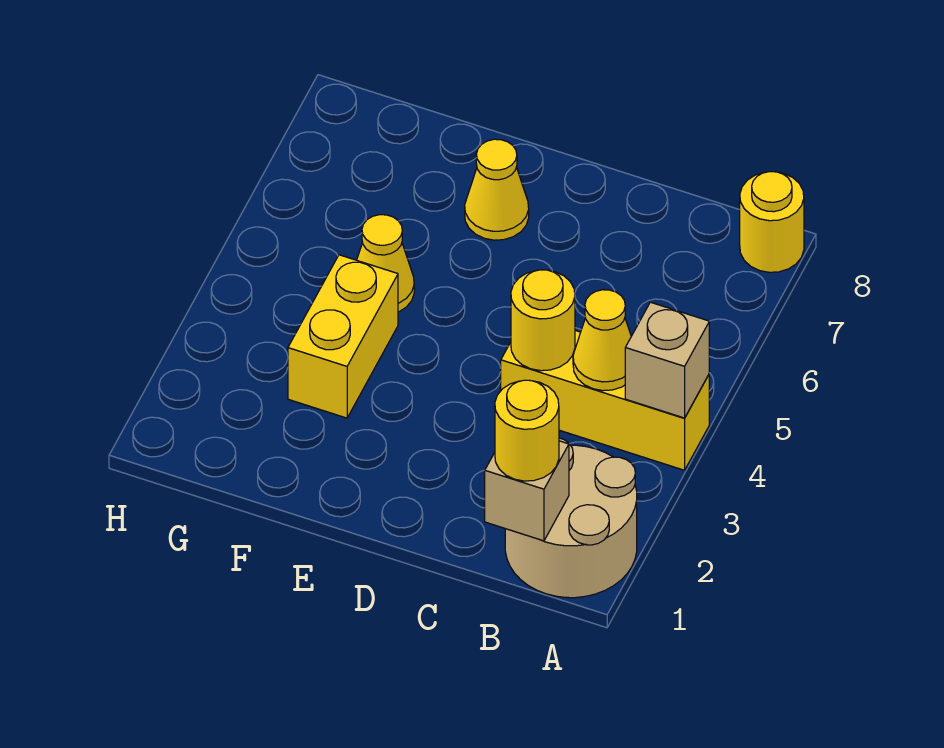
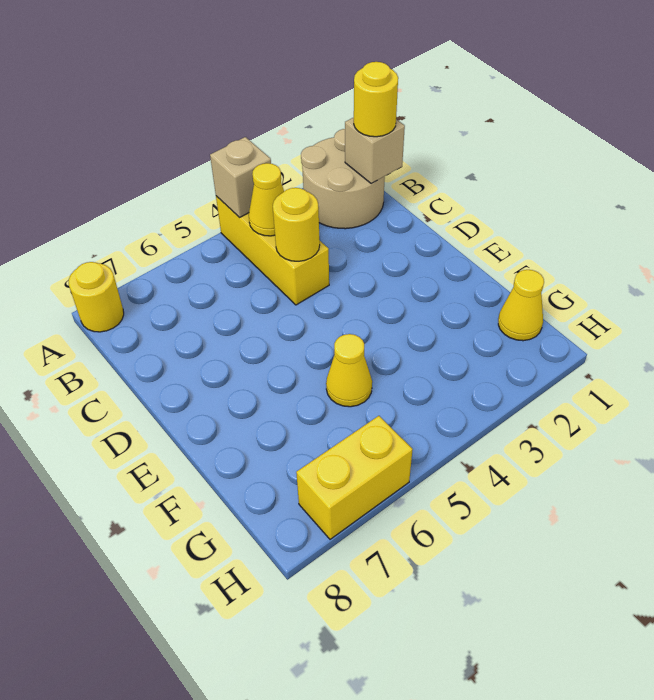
yellow 1x1 cone [465,139,529,240] -> yellow 1x1 cone moved to [498,270,544,341]
yellow 1x2 brick [288,255,398,418] -> yellow 1x2 brick moved to [296,416,413,539]

